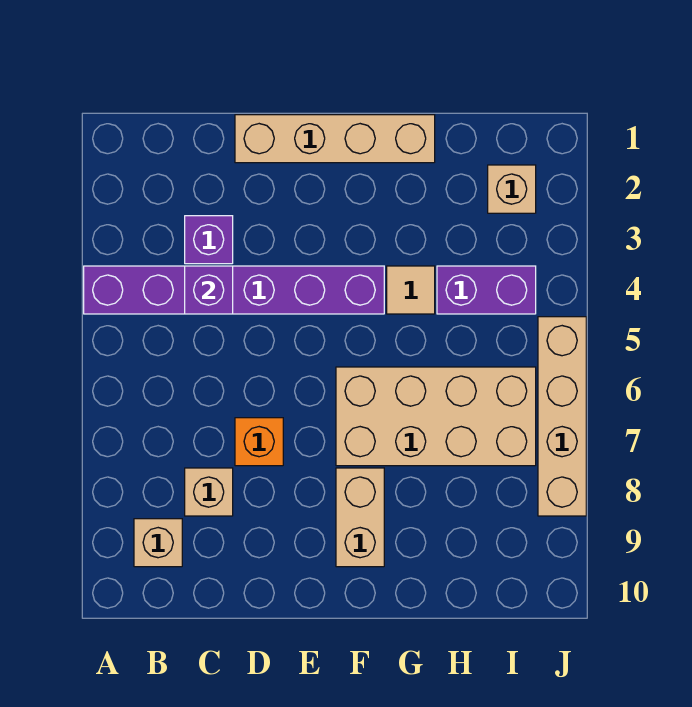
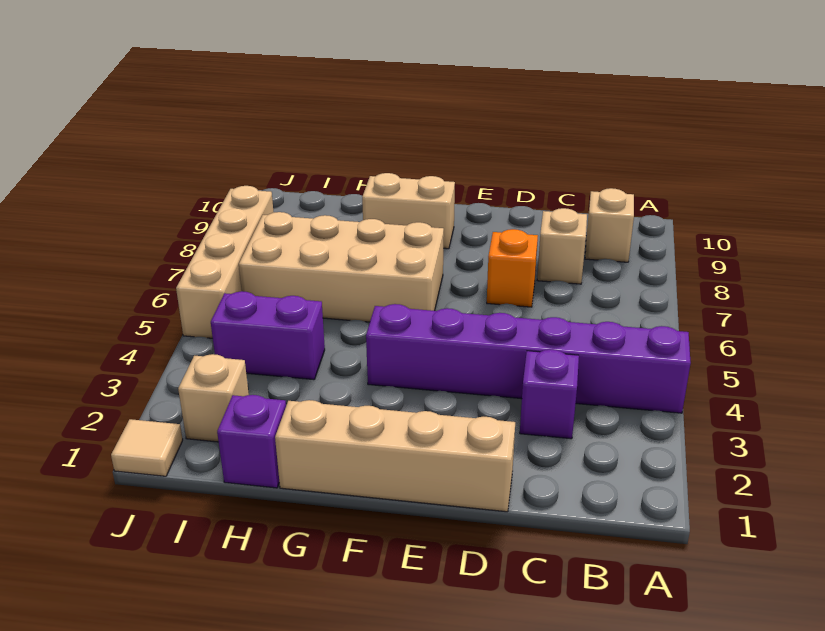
purple 1x1 brick [185,266,233,314] -> purple 1x1 brick moved to [217,395,286,488]
tan 1x2 brick [336,468,384,567] -> tan 1x2 brick turned to [362,173,455,249]
tan 1x1 tile [387,266,435,314] -> tan 1x1 tile moved to [111,419,183,476]

